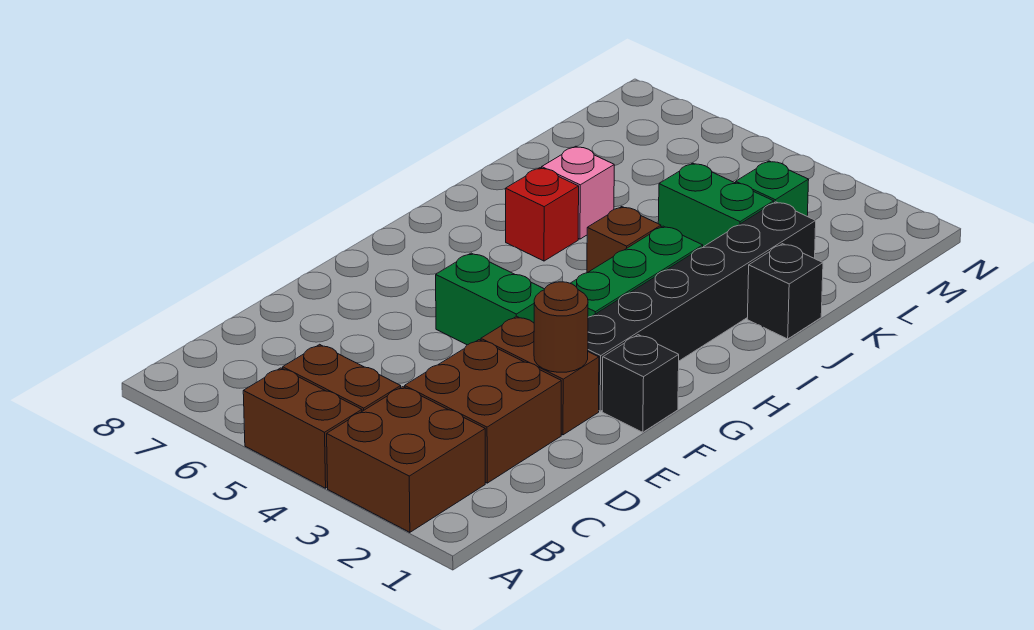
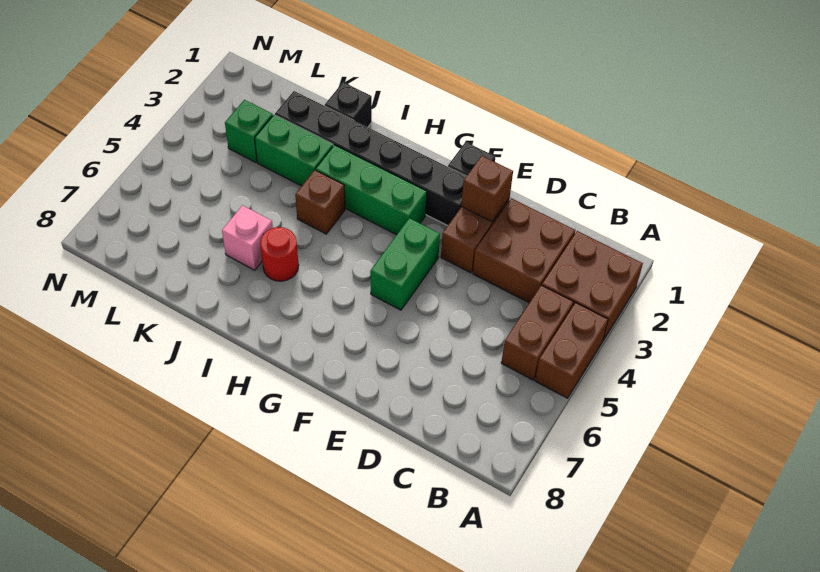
brown 1x1 round brick [534,282,588,372] -> brown 1x1 brick [461,156,513,222]
red 1x1 brick [505,168,579,261] -> red 1x1 round brick [260,227,299,281]
green 1x2 brick [658,163,774,247] -> green 1x2 brick turned to [255,115,333,186]

